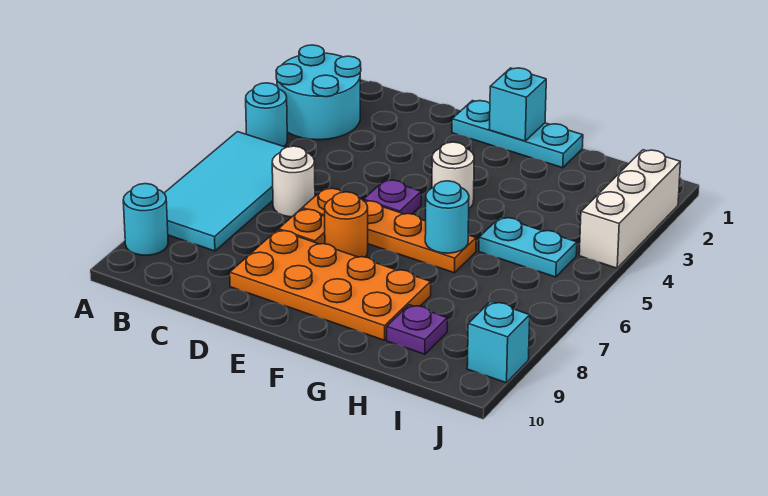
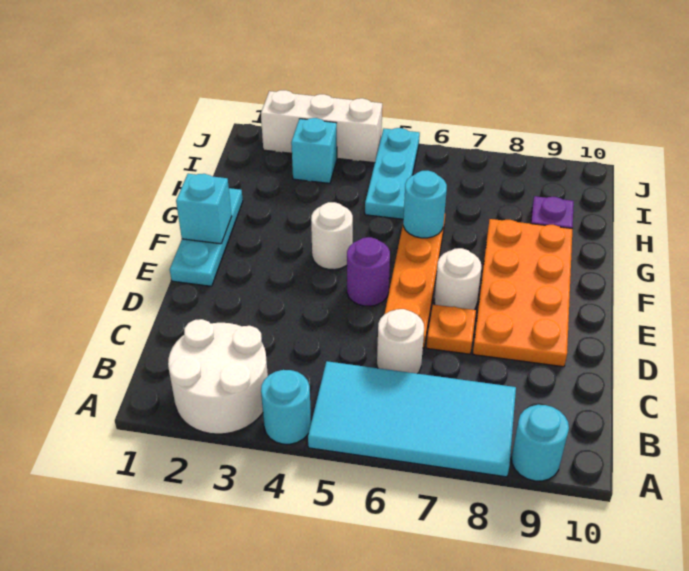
cyan 2x2 round brick [276,45,361,140] -> white 2x2 round brick [168,319,268,434]
purple 1x1 plate [363,180,421,214] -> purple 1x1 round brick [347,237,390,306]
orange 1x1 round brick [325,192,368,257] -> white 1x1 round brick [434,248,481,310]
cyan 1x2 plate [479,217,577,277] -> cyan 1x3 plate [365,128,420,219]
cyan 1x1 brick [467,301,530,383] -> cyan 1x1 brick moved to [291,118,337,183]

